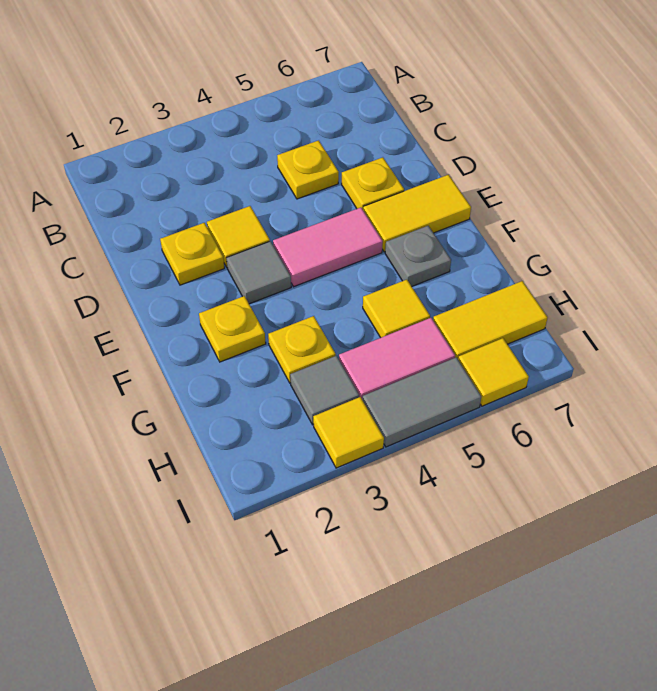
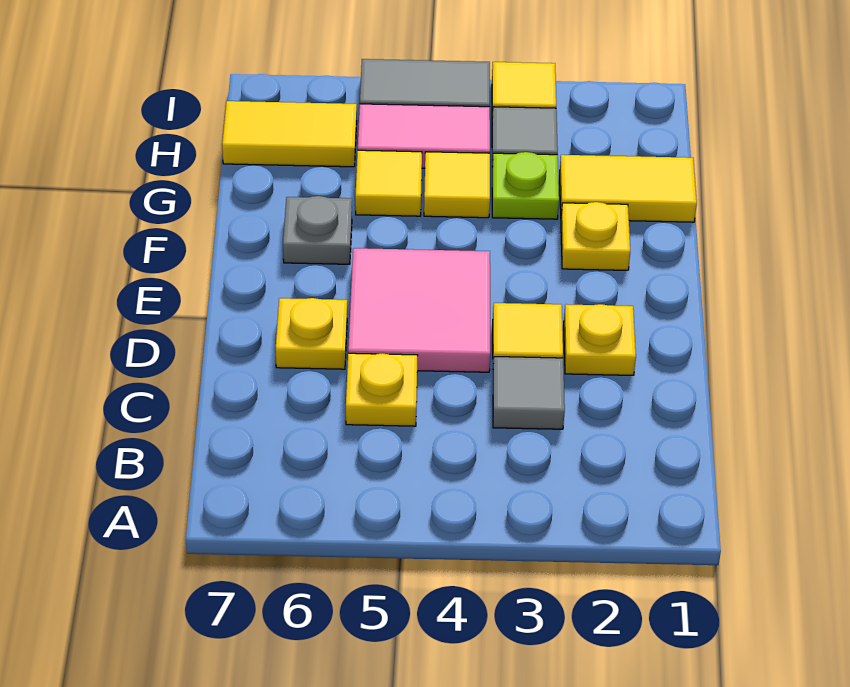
grey 1x1 tile [227,241,291,304] -> grey 1x1 tile moved to [493,357,565,429]
pink 1x2 tile [273,208,383,287] -> pink 2x2 tile [348,248,490,372]
yellow 1x2 tile [363,175,471,252] -> yellow 1x2 tile moved to [560,155,697,222]
yellow 1x1 plate [268,316,336,383] -> lime 1x1 plate [492,152,559,219]
yellow 1x1 tile [458,338,529,406] -> yellow 1x1 tile moved to [424,152,490,218]

